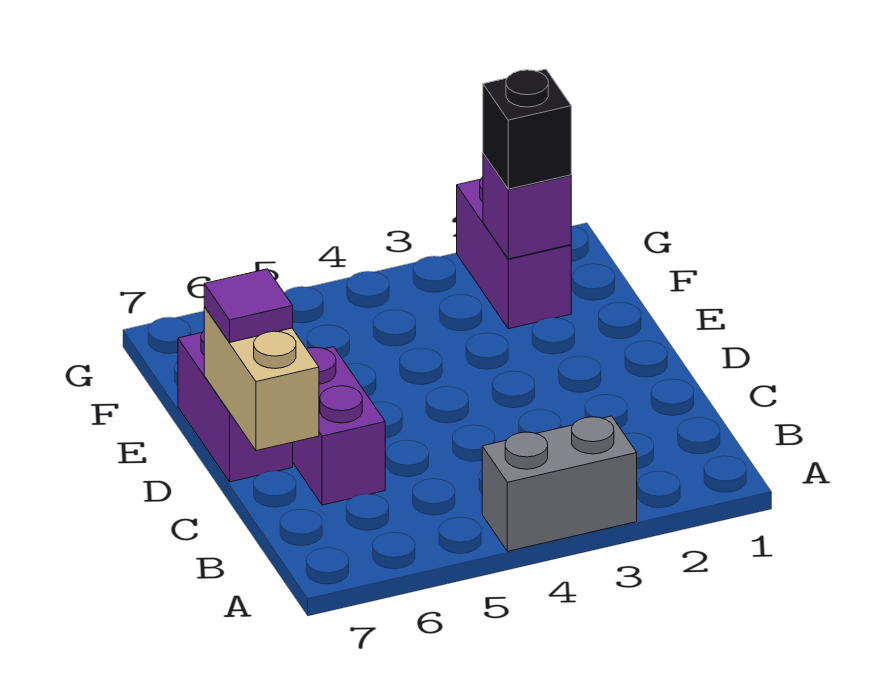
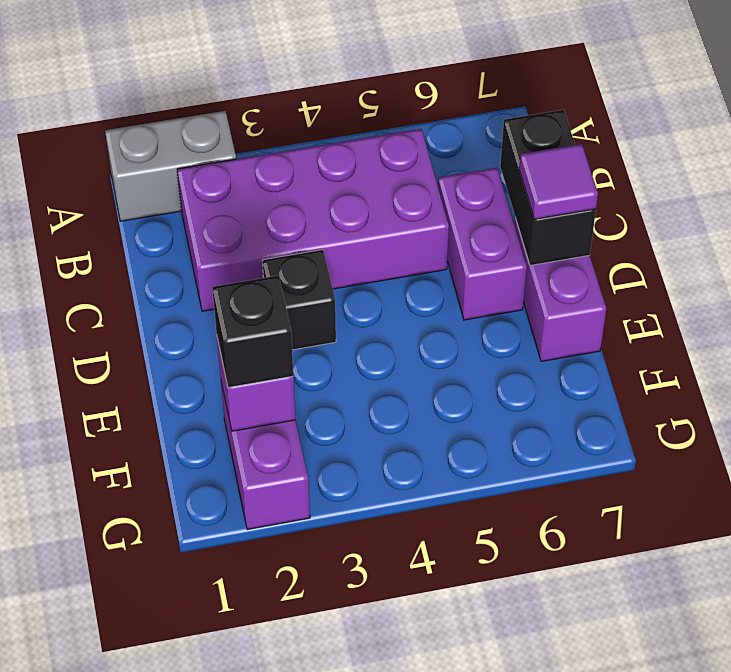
grey 1x2 brick [482,416,637,551] -> grey 1x2 brick moved to [105,111,236,221]
none -> purple 2x4 brick [177,129,449,311]
tan 1x2 brick [204,307,319,451] -> black 1x2 brick [500,110,596,266]
none -> black 1x1 brick [262,250,336,350]

